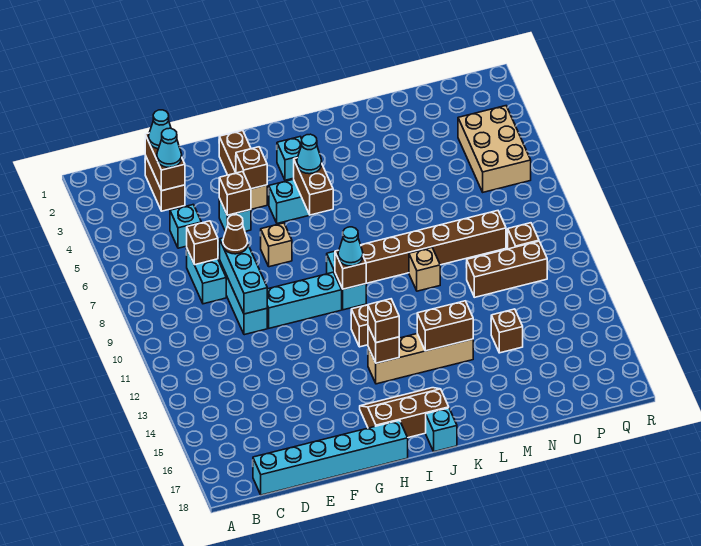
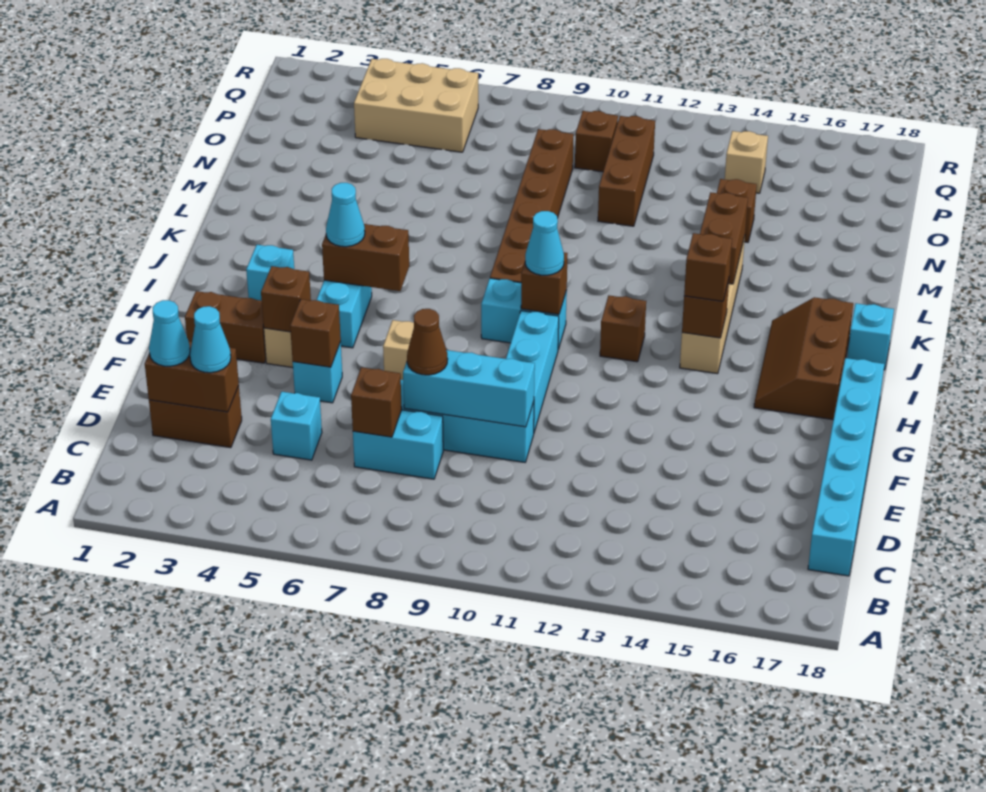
tan 1x1 brick [409,248,440,291] -> tan 1x1 brick moved to [725,131,768,193]

